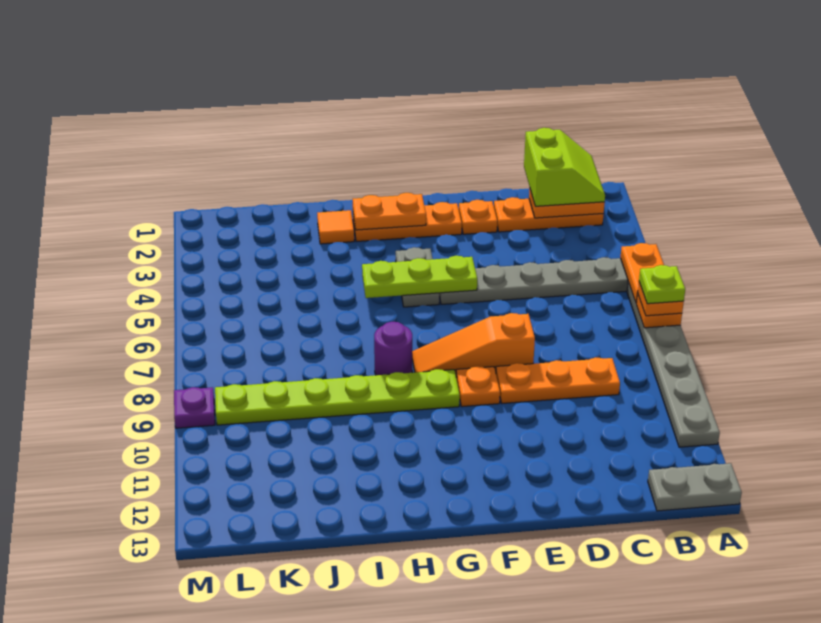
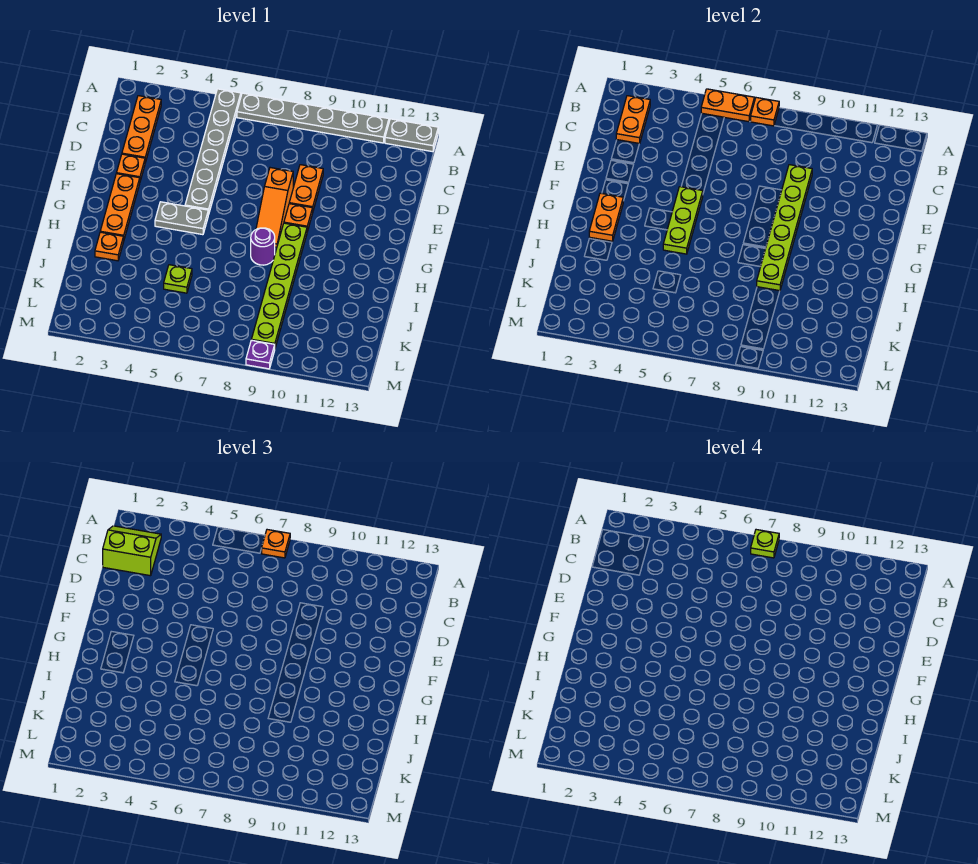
grey 1x2 plate [648,463,742,511] -> grey 1x2 plate turned to [385,119,438,152]
orange 1x3 plate [496,357,620,403] -> orange 1x2 plate [289,165,323,210]
none -> lime 1x6 plate [757,165,812,291]
orange 1x1 tile [317,210,354,244] -> orange 1x1 plate [95,232,124,261]
none -> lime 1x1 plate [164,265,192,293]

